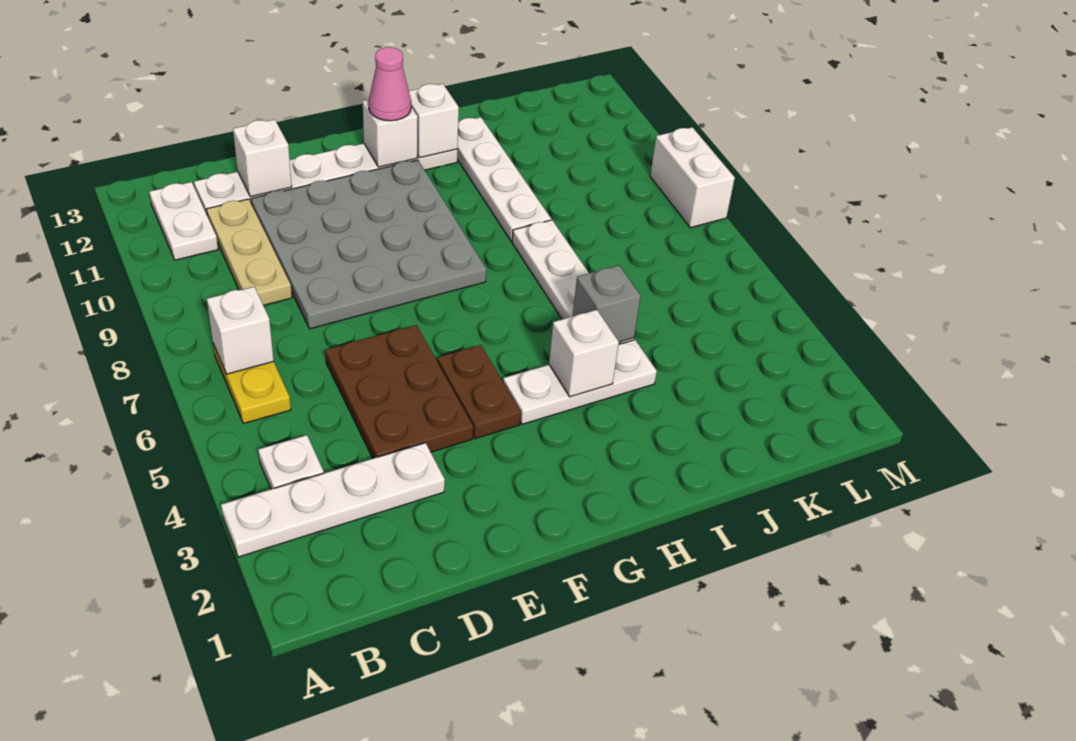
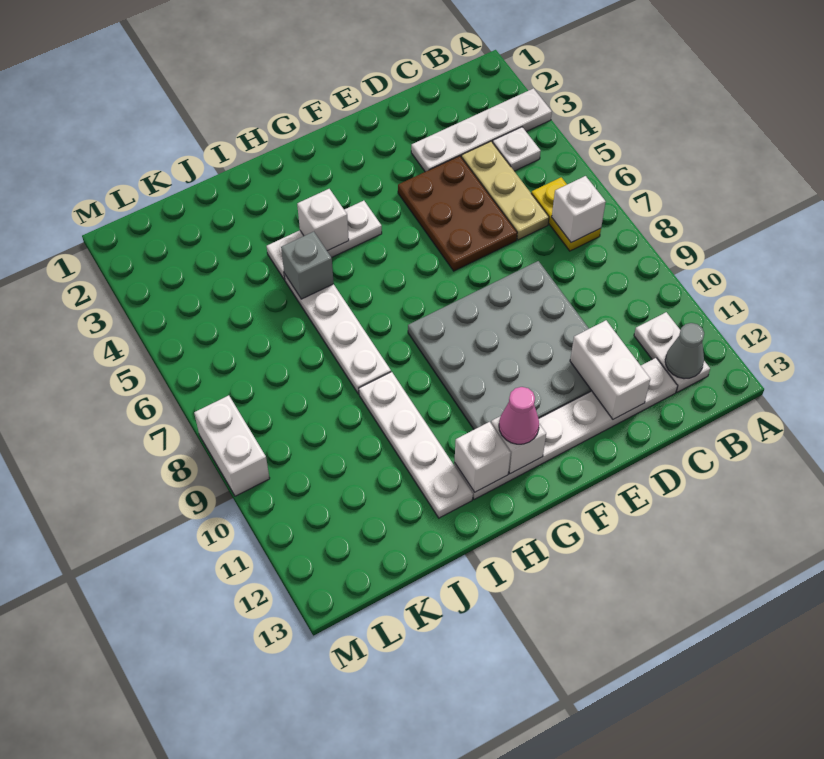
none -> grey 1x1 cone [665,323,704,379]
tan 1x3 plate [207,199,292,305] -> tan 1x3 plate moved to [461,141,549,240]
white 1x1 brick [233,120,292,197] -> white 1x2 brick [570,320,650,419]
brown 1x2 plate [437,345,521,439] -> none

